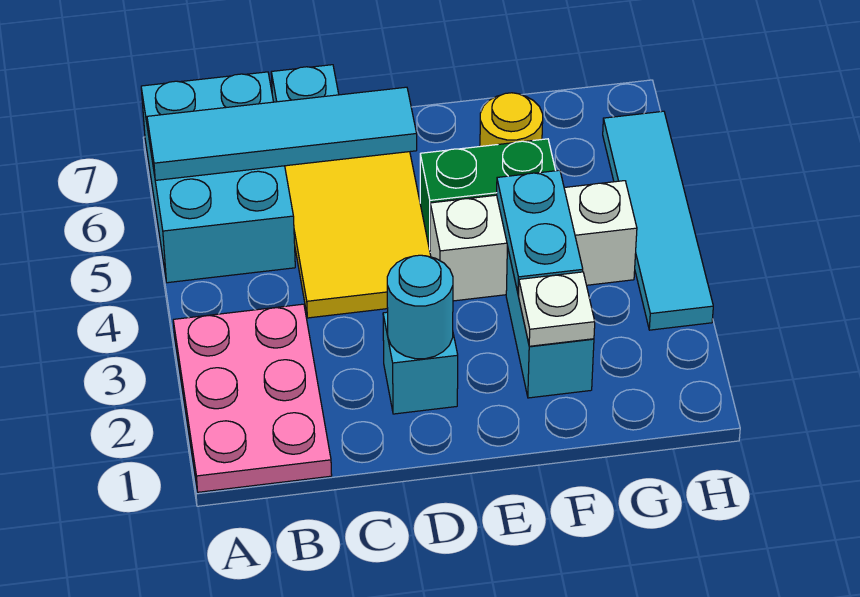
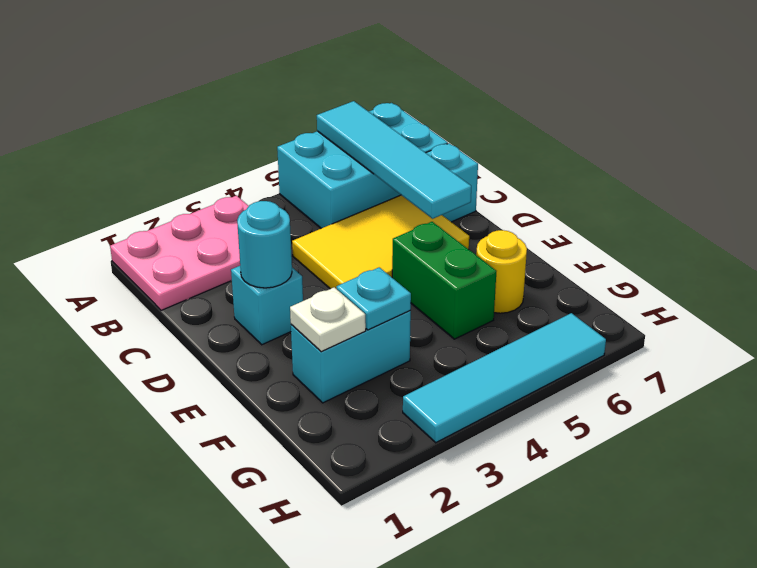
white 1x3 brick [430,181,637,301] -> none
cyan 1x2 plate [497,170,583,294] -> cyan 1x1 plate [336,267,411,330]

